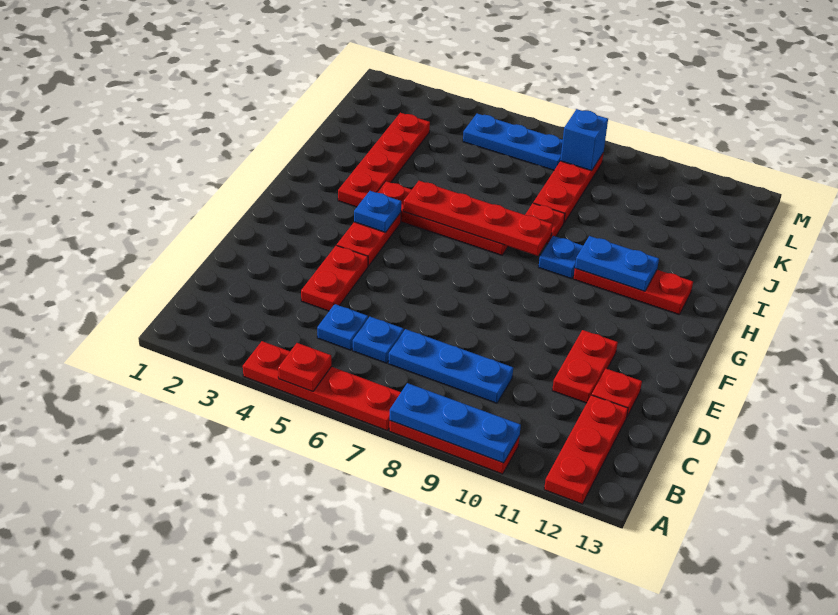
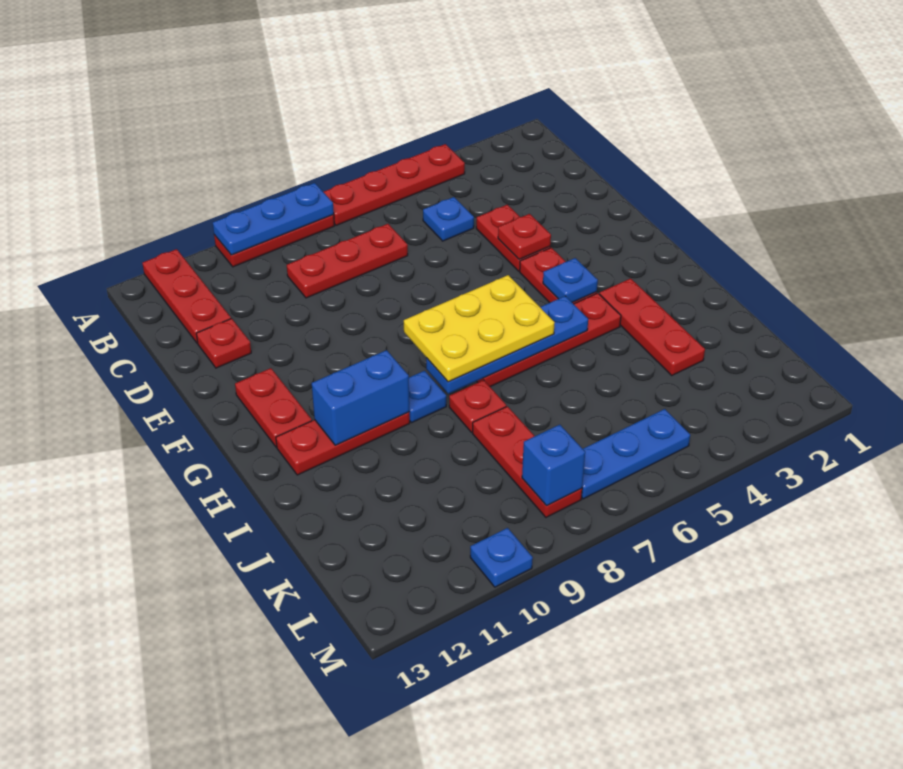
red 1x1 plate [278,343,331,392] -> red 1x1 plate moved to [498,214,551,260]
blue 1x1 plate [353,317,404,363] -> blue 1x1 plate moved to [470,528,533,587]
blue 1x3 plate [388,329,513,403] -> red 1x3 plate [287,224,408,298]
red 1x2 plate [552,330,618,403] -> red 1x2 plate moved to [235,368,312,447]
none -> yellow 2x3 plate [404,275,555,382]
red 1x4 plate [338,113,430,207] -> red 1x3 plate [599,278,705,375]
red 1x4 plate [403,181,553,256] -> blue 1x4 plate [426,296,588,394]
blue 1x2 plate [575,236,659,291] -> blue 1x2 brick [312,350,409,445]

